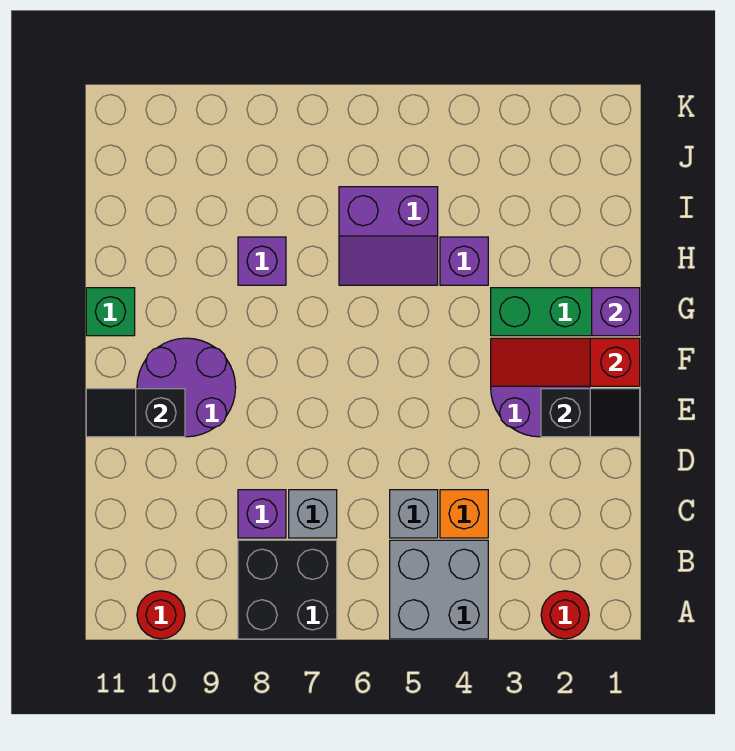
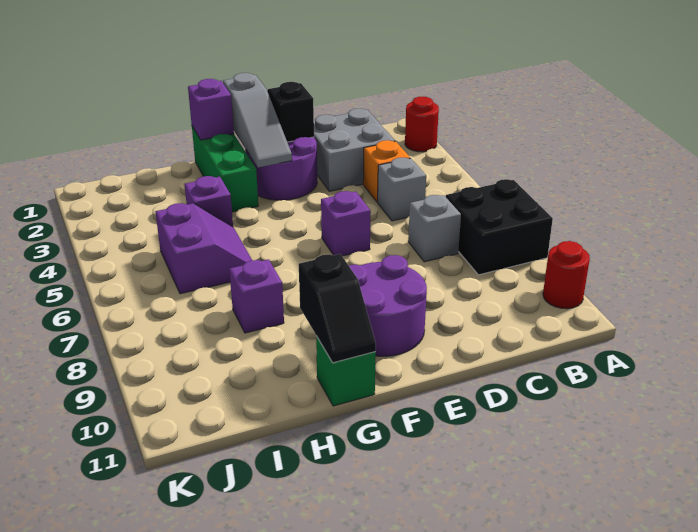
grey 2x2 brick [390,540,488,639] -> grey 2x2 brick moved to [314,108,395,191]
purple 1x1 brick [238,490,286,538] -> purple 1x1 brick moved to [321,191,371,256]
black 1x2 slope [86,389,185,437] -> black 1x2 slope moved to [299,254,376,363]
red 1x3 slope [491,338,640,386] -> grey 1x3 slope [223,73,292,167]

